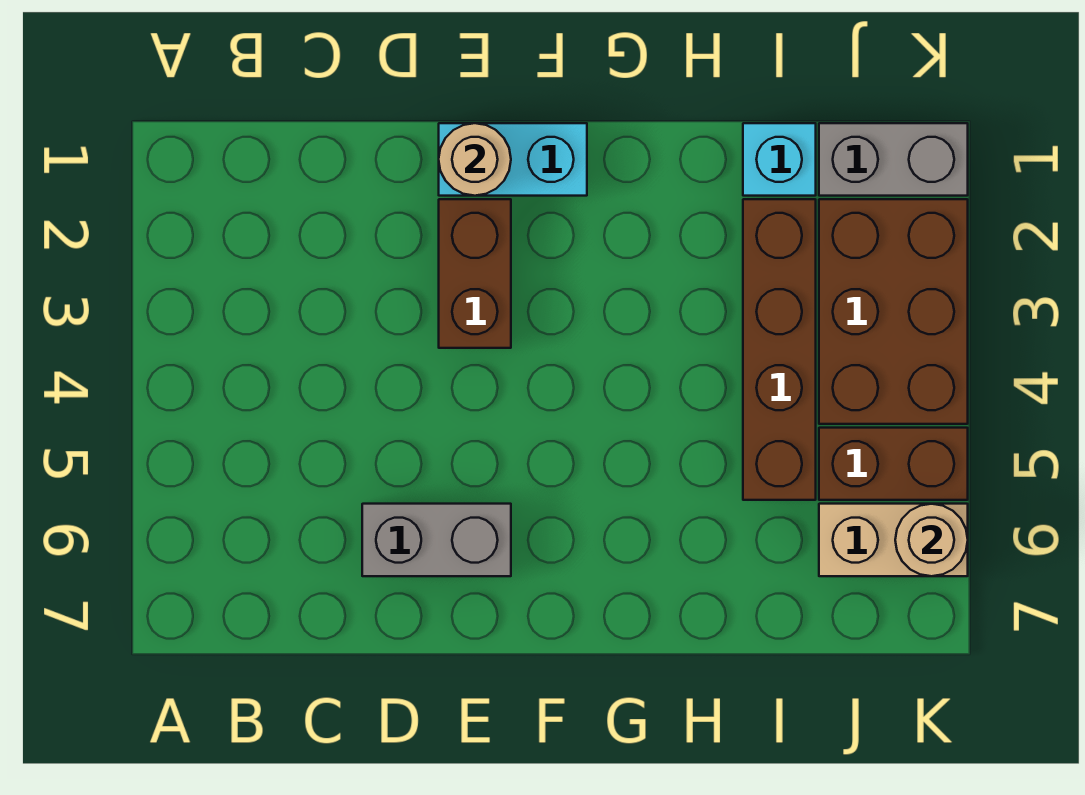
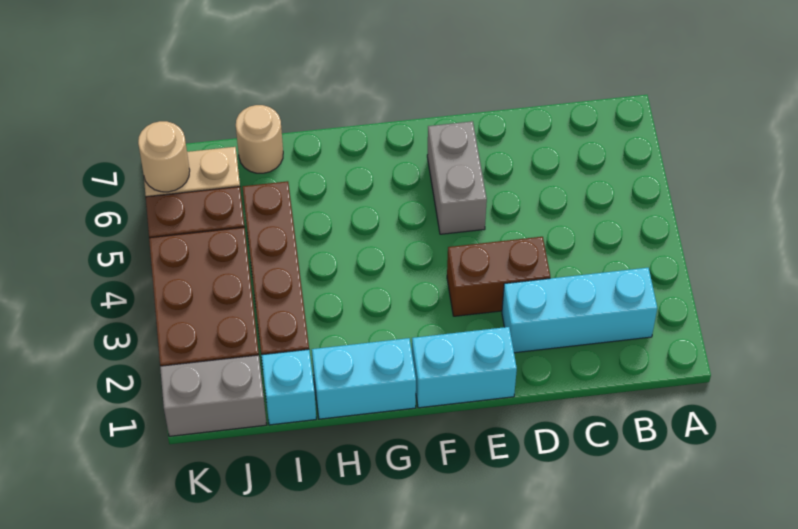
none -> cyan 1x3 brick [502,268,657,353]
grey 1x2 brick [362,504,511,576] -> grey 1x2 brick turned to [427,121,487,234]
tan 1x1 round brick [439,123,511,196] -> tan 1x1 round brick moved to [236,105,283,173]
brown 1x2 brick [439,199,511,348] -> brown 1x2 brick turned to [447,237,550,316]
none -> cyan 1x2 brick [312,338,416,419]

